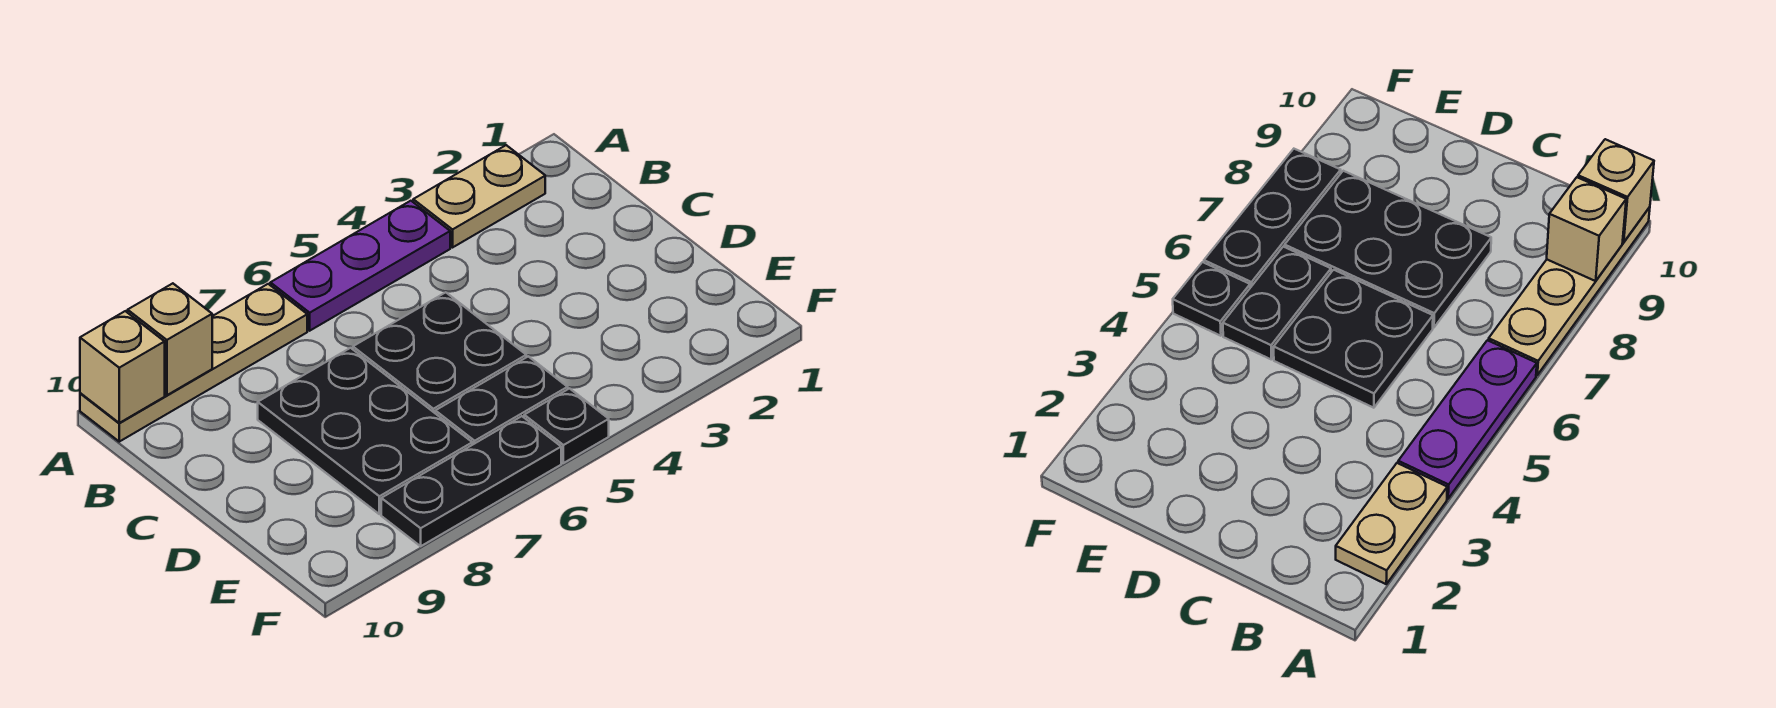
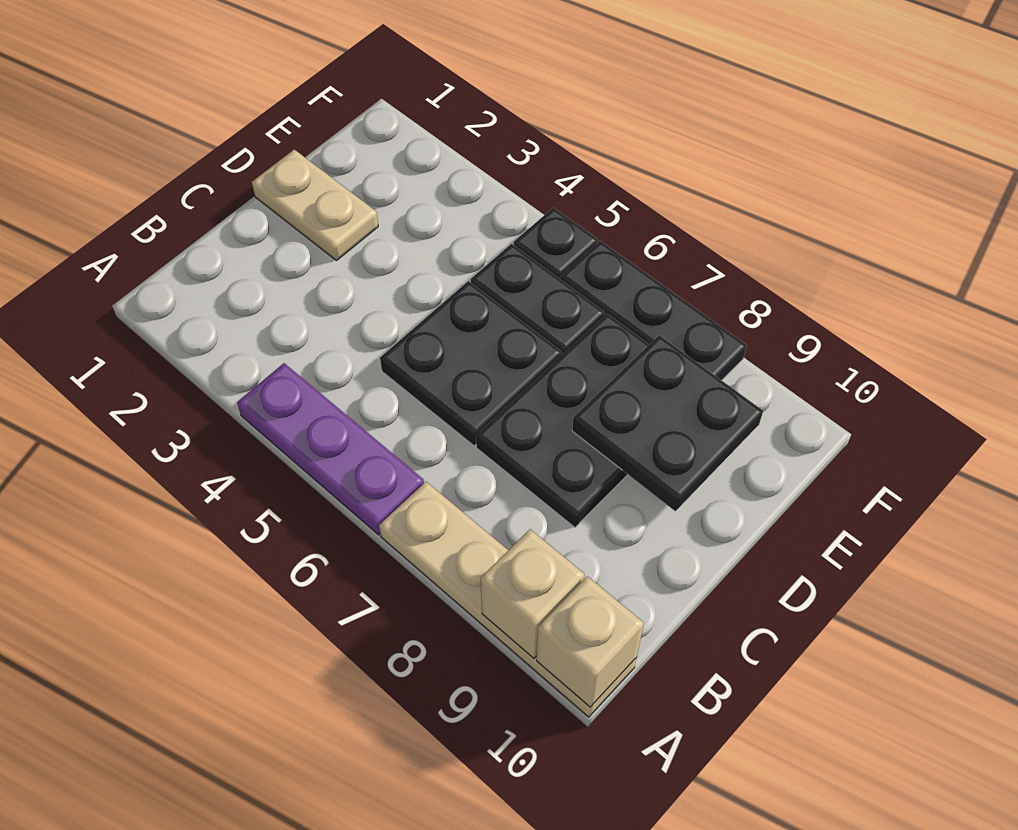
tan 1x2 plate [413,145,545,247] -> tan 1x2 plate moved to [252,150,378,261]
none -> black 2x2 plate [572,335,763,511]

